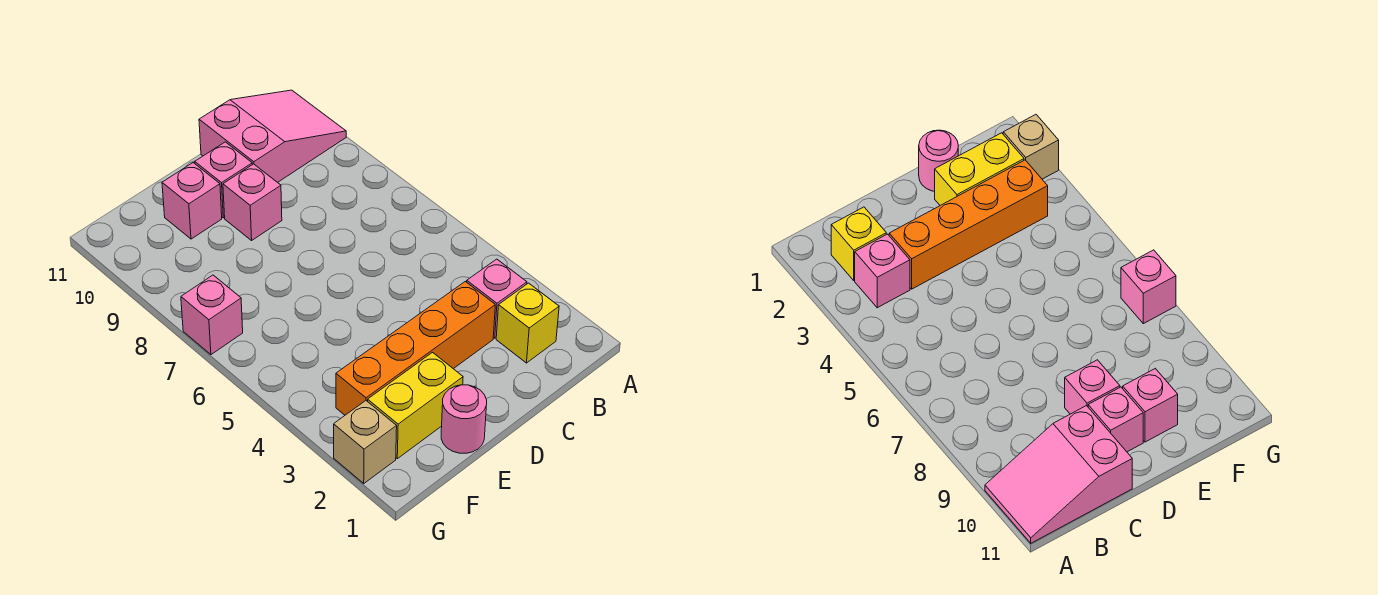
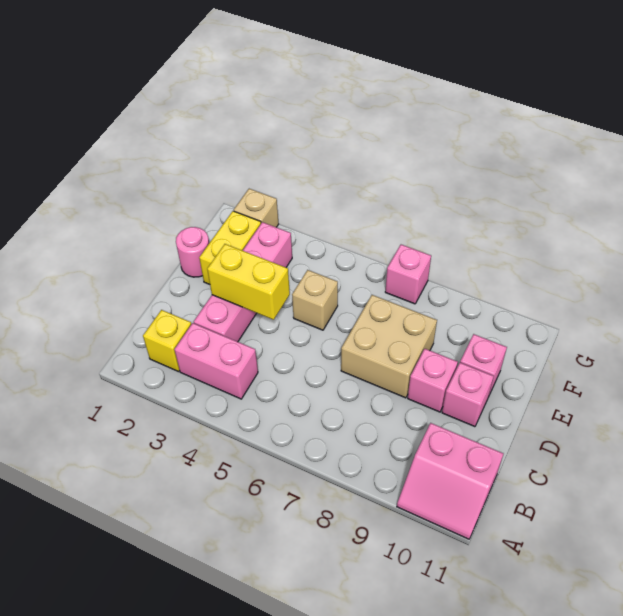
pink 2x3 slope [199,90,346,183] -> pink 2x2 slope [397,423,503,539]
pink 1x1 brick [467,259,527,338] -> pink 1x2 brick [174,323,258,399]
orange 1x4 brick [336,282,495,415] -> pink 1x4 brick [194,222,292,342]
none -> yellow 1x2 brick [207,244,290,320]
none -> tan 2x2 brick [341,295,437,398]
none -> tan 1x1 brick [292,270,338,330]

